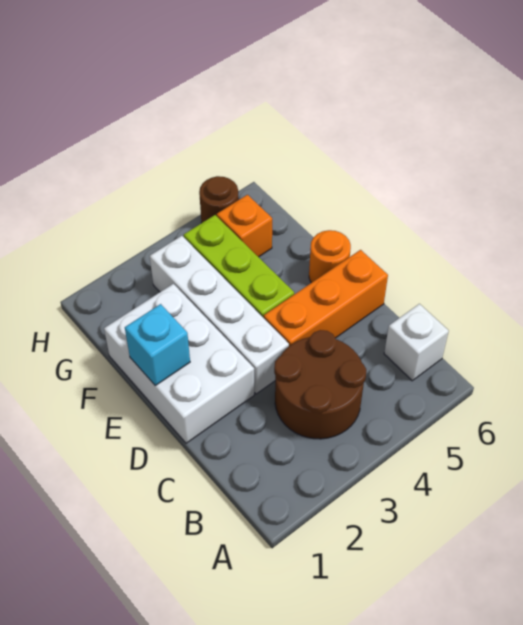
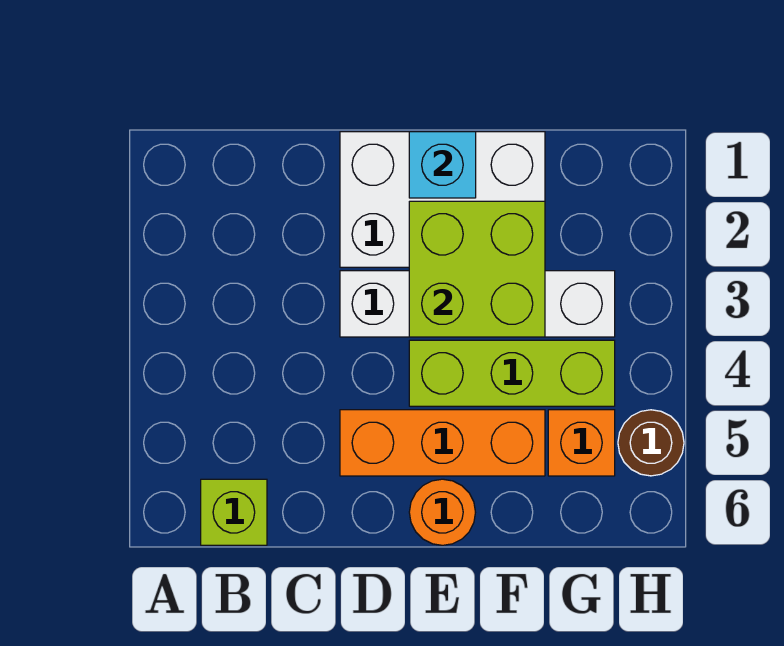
brown 2x2 round brick [274,330,366,439] -> none
white 1x1 brick [384,304,449,381] -> lime 1x1 brick [201,479,267,545]
orange 1x3 brick [264,250,388,346] -> orange 1x3 brick turned to [340,410,545,476]
none -> lime 2x2 brick [409,201,545,337]

